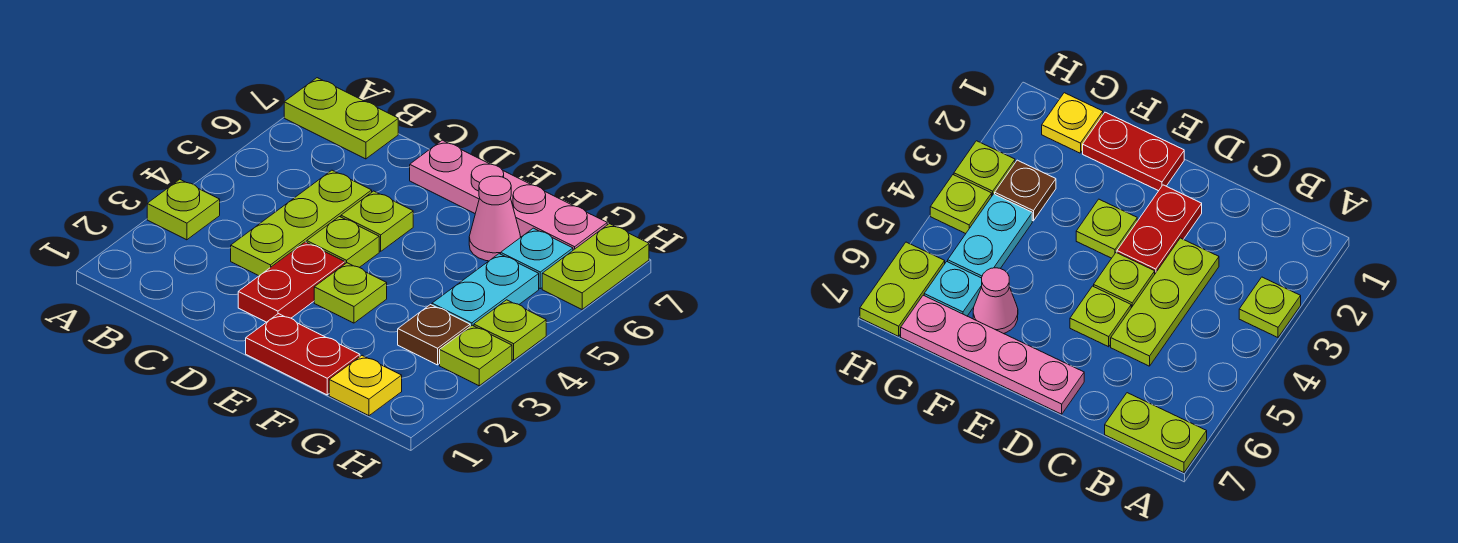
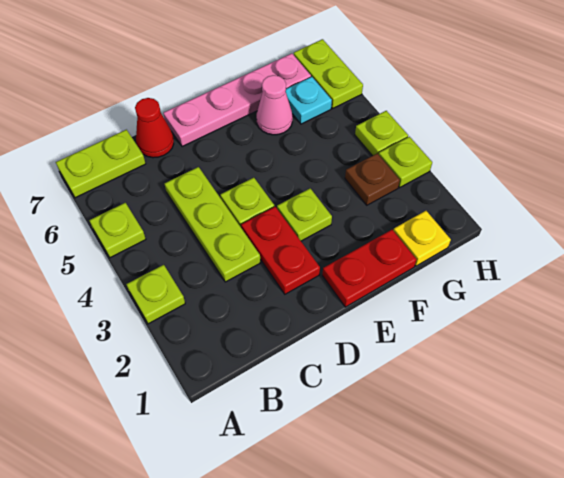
none -> red 1x1 cone [135,98,174,158]
lime 1x1 plate [341,191,413,251] -> lime 1x1 plate moved to [89,203,146,258]
cyan 1x2 plate [432,254,539,326] -> none

